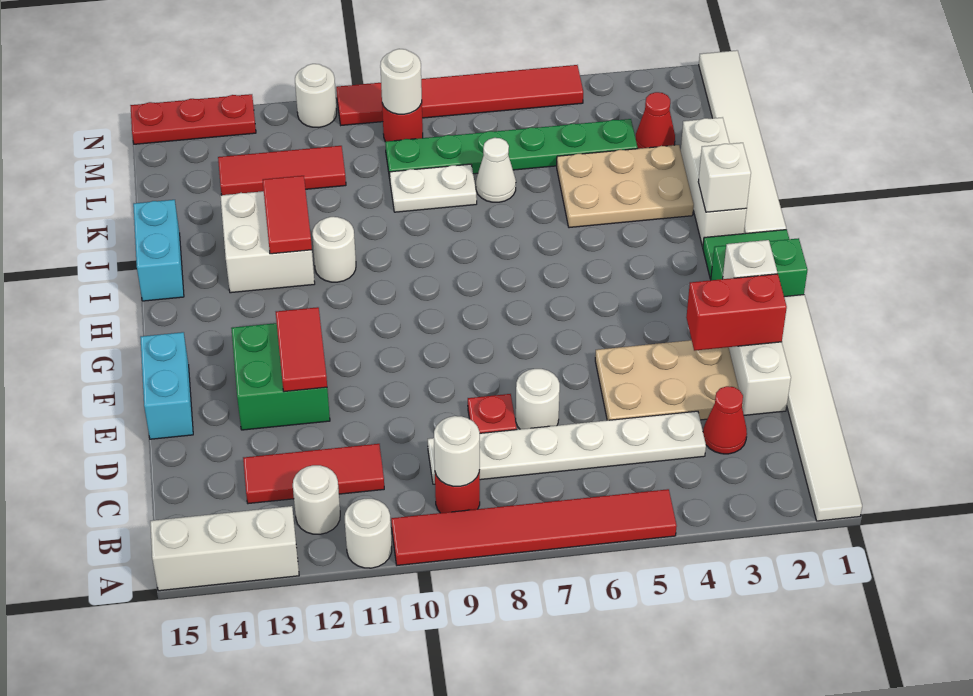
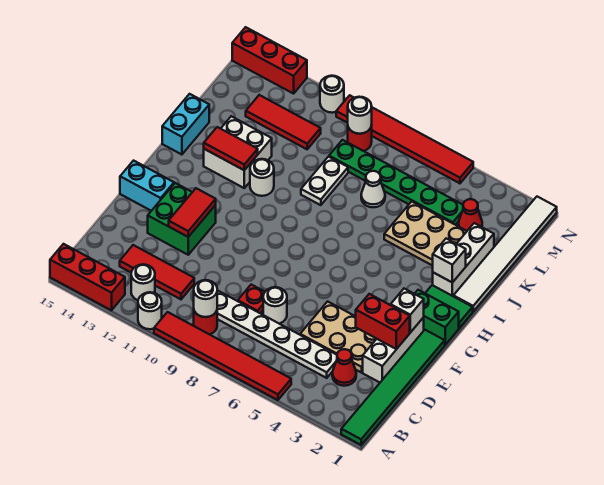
white 1x6 tile [782,295,862,521] -> green 1x6 tile [341,330,445,445]
white 1x3 brick [150,506,299,591] -> red 1x3 brick [50,244,125,310]
cyan 1x2 brick [140,332,193,439] -> cyan 1x2 brick turned to [120,161,174,211]
red 1x2 tile [263,176,312,254] -> red 1x2 tile turned to [204,127,258,170]
white 1x2 plate [390,164,477,212] -> white 1x2 plate turned to [301,157,348,205]
red 1x3 plate [130,94,256,144] -> red 1x3 brick [232,27,307,94]

